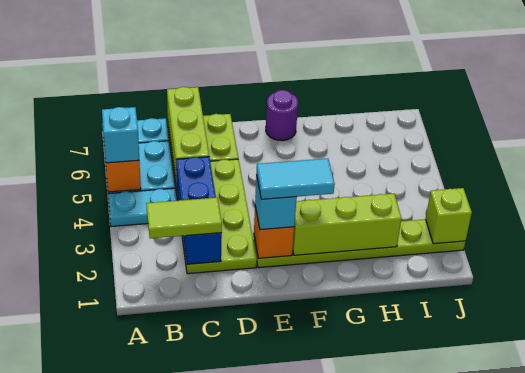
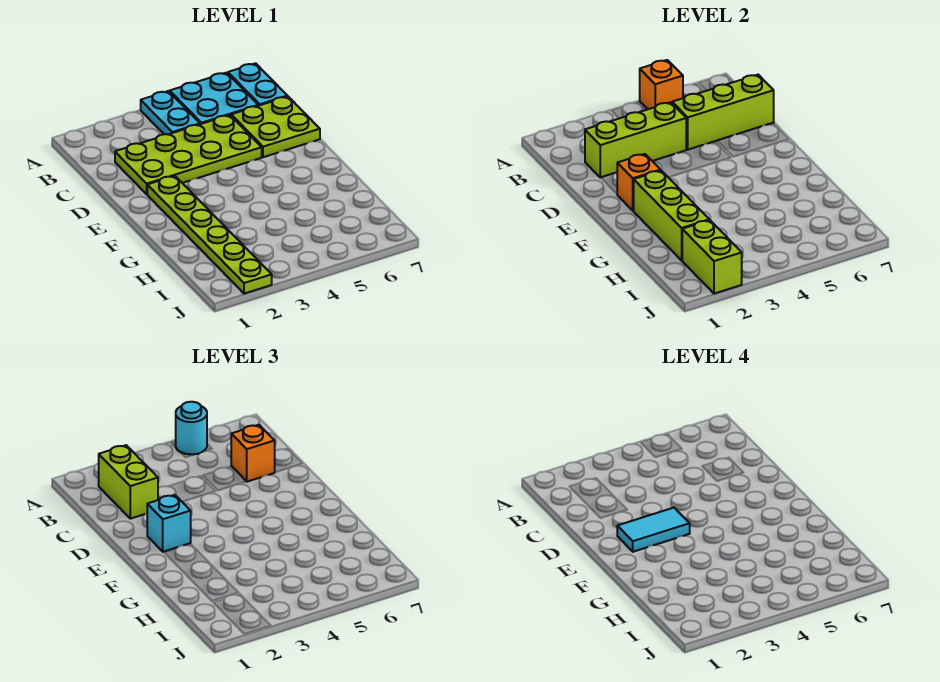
cyan 1x1 brick [102,107,139,163] -> cyan 1x1 round brick [176,402,207,454]
lime 1x2 tile [146,198,222,238] -> lime 1x2 brick [99,445,158,519]
blue 1x3 brick [176,157,222,264] -> lime 1x3 brick [585,102,686,178]
none -> orange 1x1 brick [231,425,275,482]
cyan 1x2 tile [256,158,335,199] -> cyan 1x2 tile turned to [617,508,690,552]
purple 1x1 round brick [266,90,298,141] -> none
lime 1x1 brick [426,188,472,244] -> lime 1x2 brick [682,220,742,294]

